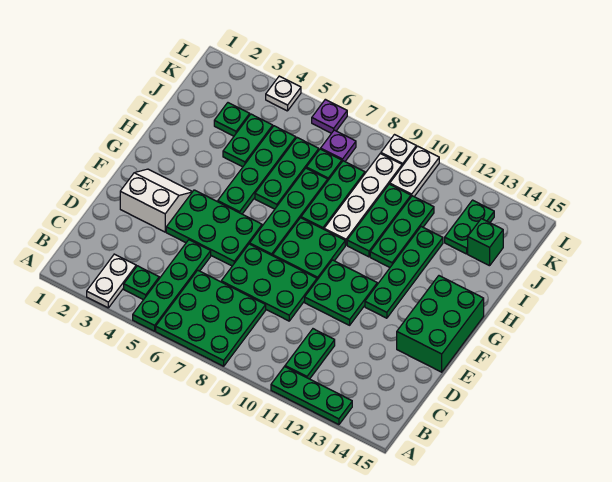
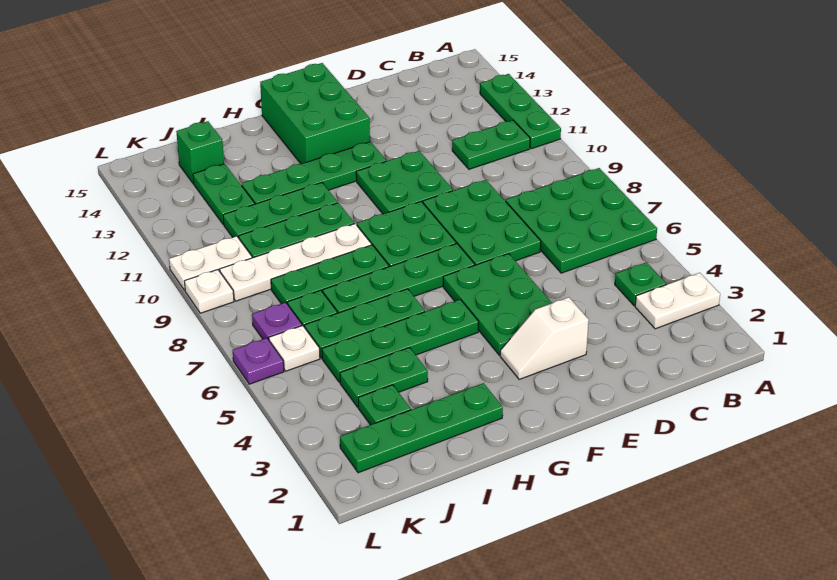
green 1x4 plate [133,240,211,331] -> green 1x4 plate moved to [340,383,503,473]
white 2x2 slope [120,169,192,232] -> white 1x2 slope [500,297,589,379]
green 2x3 brick [397,276,484,372] -> green 2x3 brick turned to [260,63,370,164]
green 1x2 plate [445,200,494,254] -> green 1x2 plate turned to [193,164,255,225]
white 1x1 plate [266,76,301,111] -> white 1x1 plate moved to [269,326,320,371]

